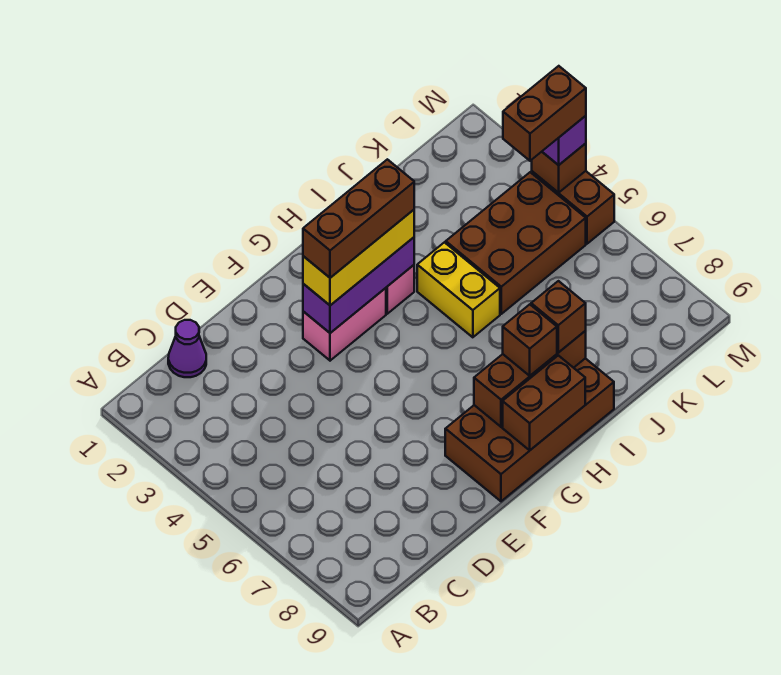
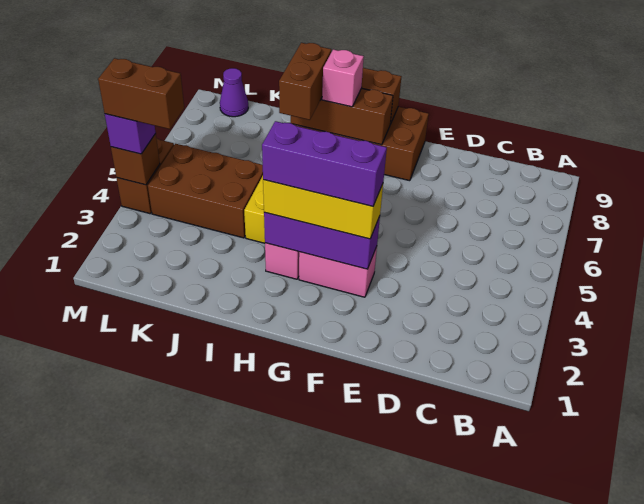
purple 1x1 cone [168,320,206,377] -> purple 1x1 cone moved to [220,68,248,117]
brown 1x3 brick [303,159,414,278] -> purple 1x3 brick [262,121,387,206]
brown 1x1 brick [503,304,557,376] -> pink 1x1 brick [322,50,364,107]
brown 1x1 brick [531,281,586,353] -> brown 1x2 brick [279,43,331,120]

